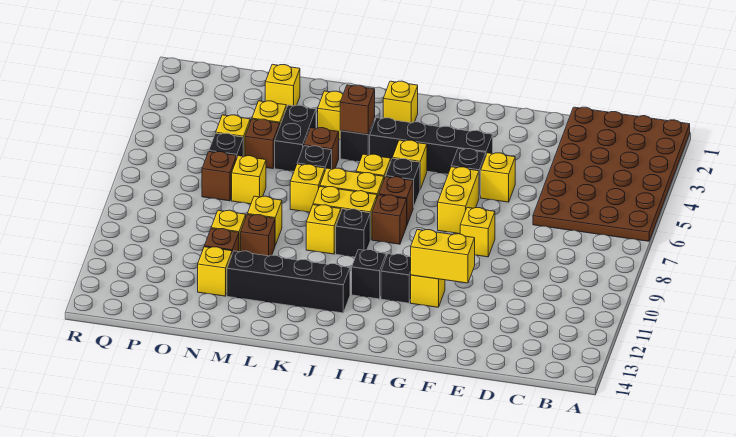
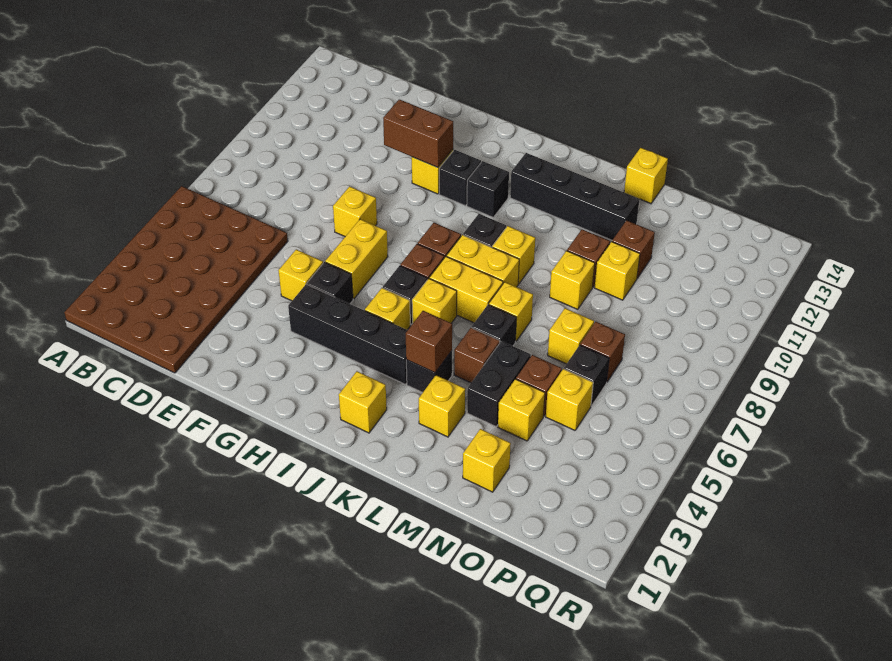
yellow 1x2 brick [411,229,475,283] -> brown 1x2 brick [383,99,453,167]
yellow 1x1 brick [198,247,232,296] -> yellow 1x1 brick moved to [624,148,668,204]

